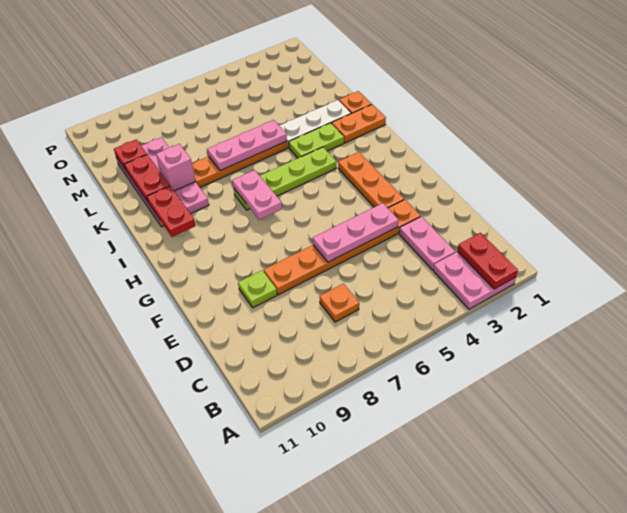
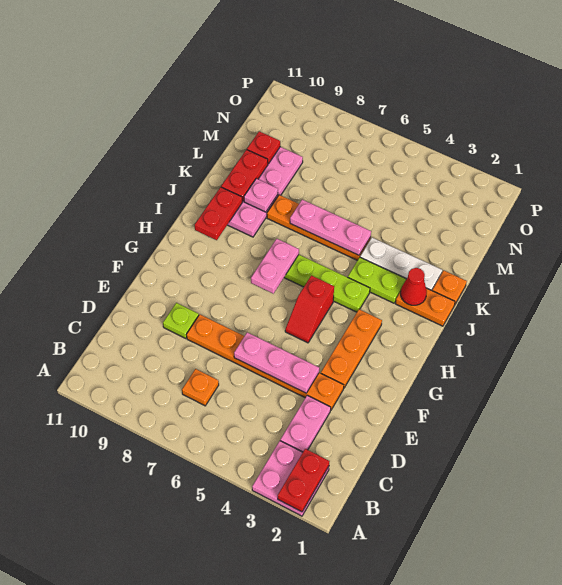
none -> red 1x2 slope [285,275,334,343]
none -> red 1x1 cone [401,268,427,305]
pink 1x1 brick [156,144,195,191] -> pink 1x1 plate [244,179,278,212]

